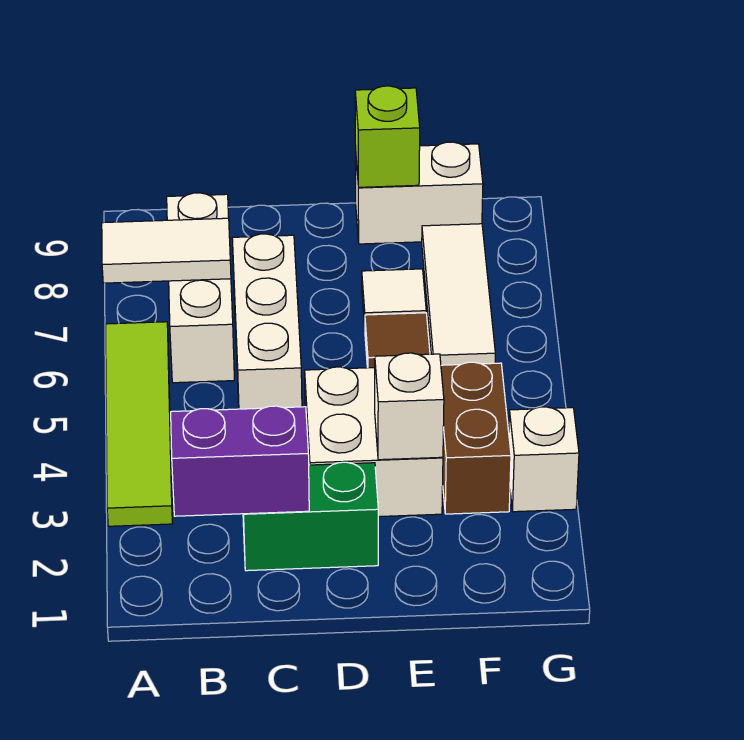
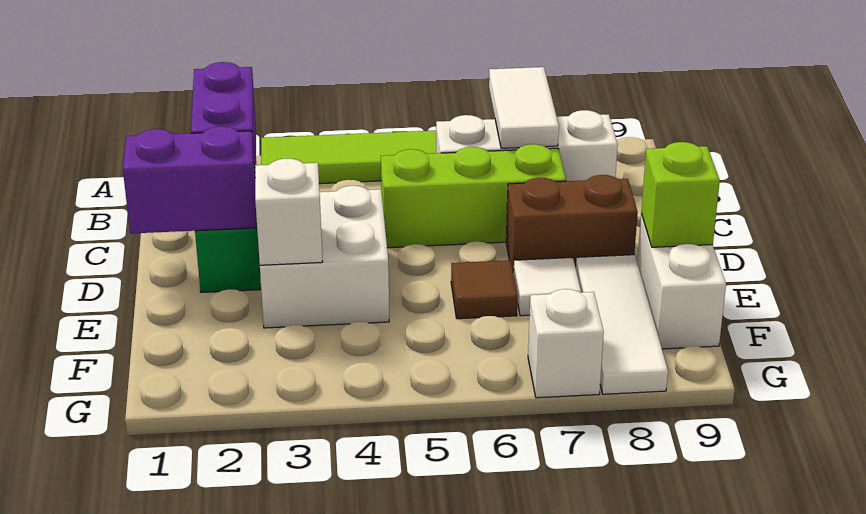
white 1x3 brick [232,234,302,409] -> lime 1x3 brick [381,144,566,248]
none -> purple 1x2 brick [123,126,256,234]
brown 1x2 brick [441,362,511,514] -> brown 1x2 brick moved to [506,175,638,269]
white 1x3 tile [422,224,495,365] -> white 1x3 tile turned to [575,255,668,394]
white 1x1 brick [509,407,579,512] -> white 1x1 brick moved to [528,289,604,398]

